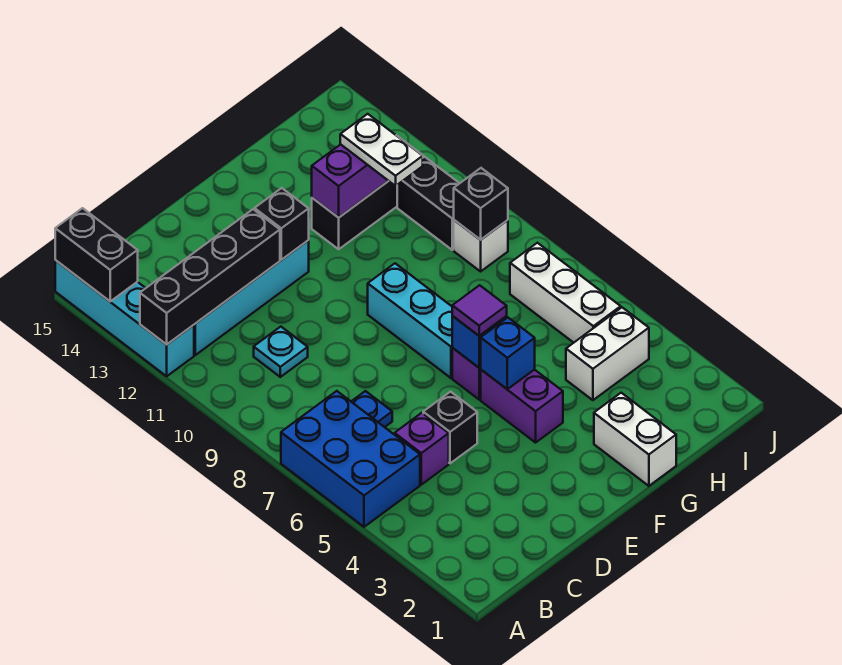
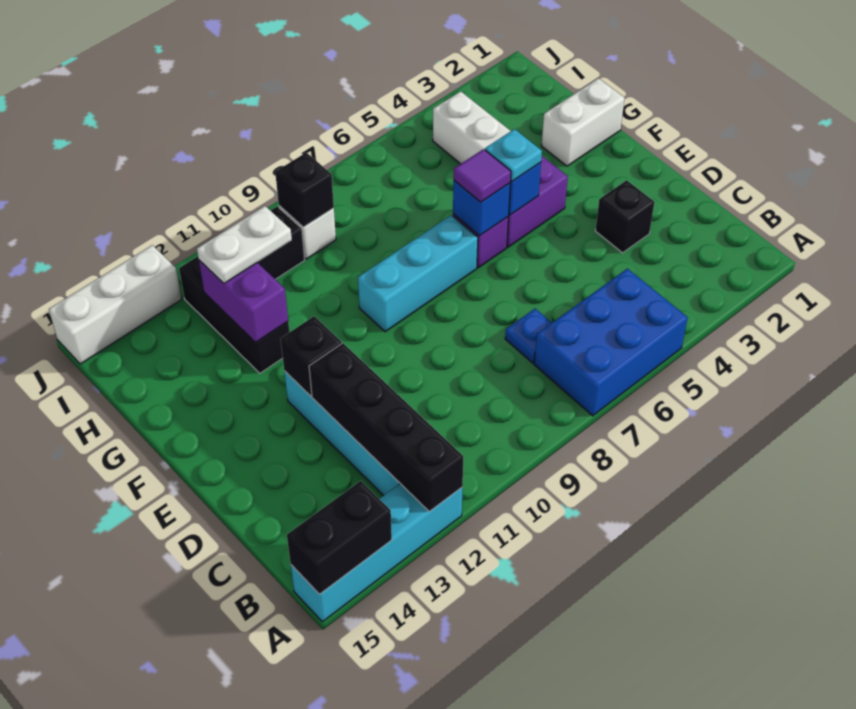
purple 1x1 brick [395,413,449,485] -> none
cyan 1x1 plate [254,327,308,377] -> cyan 1x1 plate moved to [485,129,542,181]
black 1x1 brick [423,392,477,463] -> black 1x1 brick moved to [595,180,654,253]
white 1x3 brick [510,243,621,343] -> white 1x3 brick moved to [49,245,182,364]

